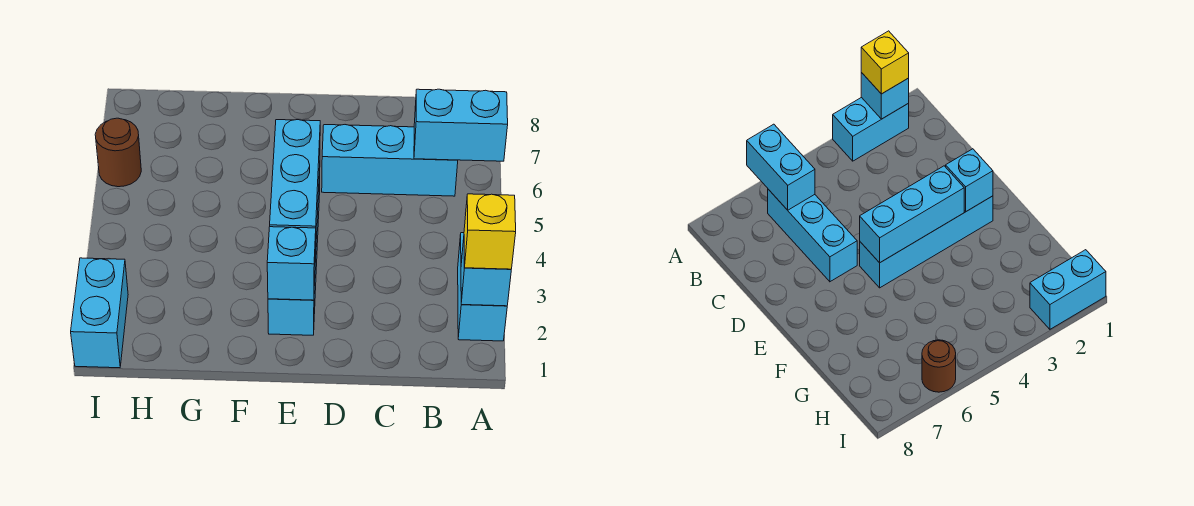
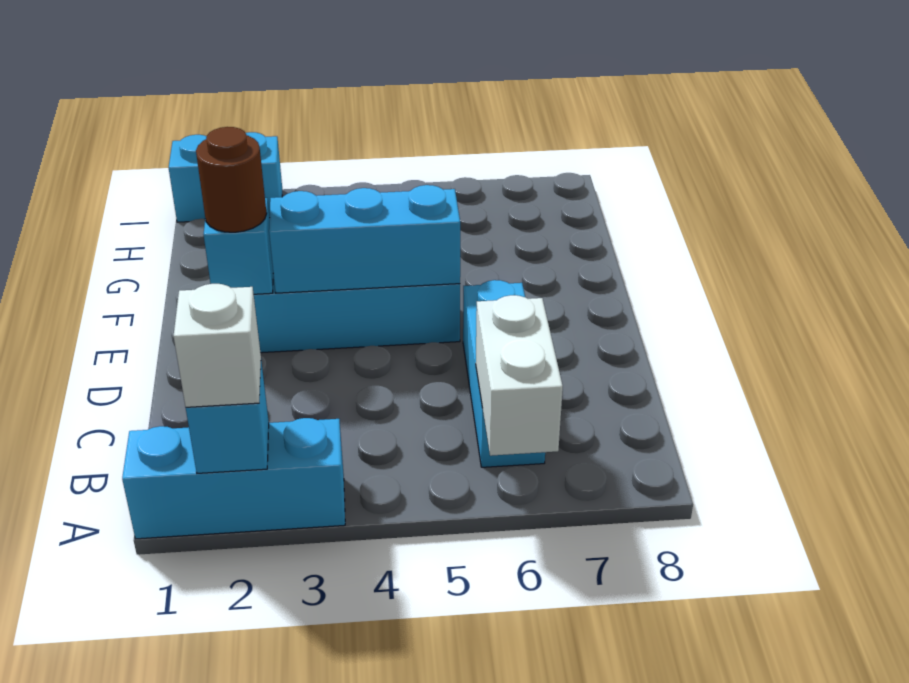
cyan 1x2 brick [458,233,507,341] -> cyan 1x3 brick [122,418,345,539]
yellow 1x1 brick [464,194,516,269] -> white 1x1 brick [173,284,261,407]
cyan 1x2 brick [414,89,508,161] -> white 1x2 brick [476,295,563,456]
brown 1x1 round brick [95,118,141,187] -> brown 1x1 round brick moved to [196,127,267,232]

